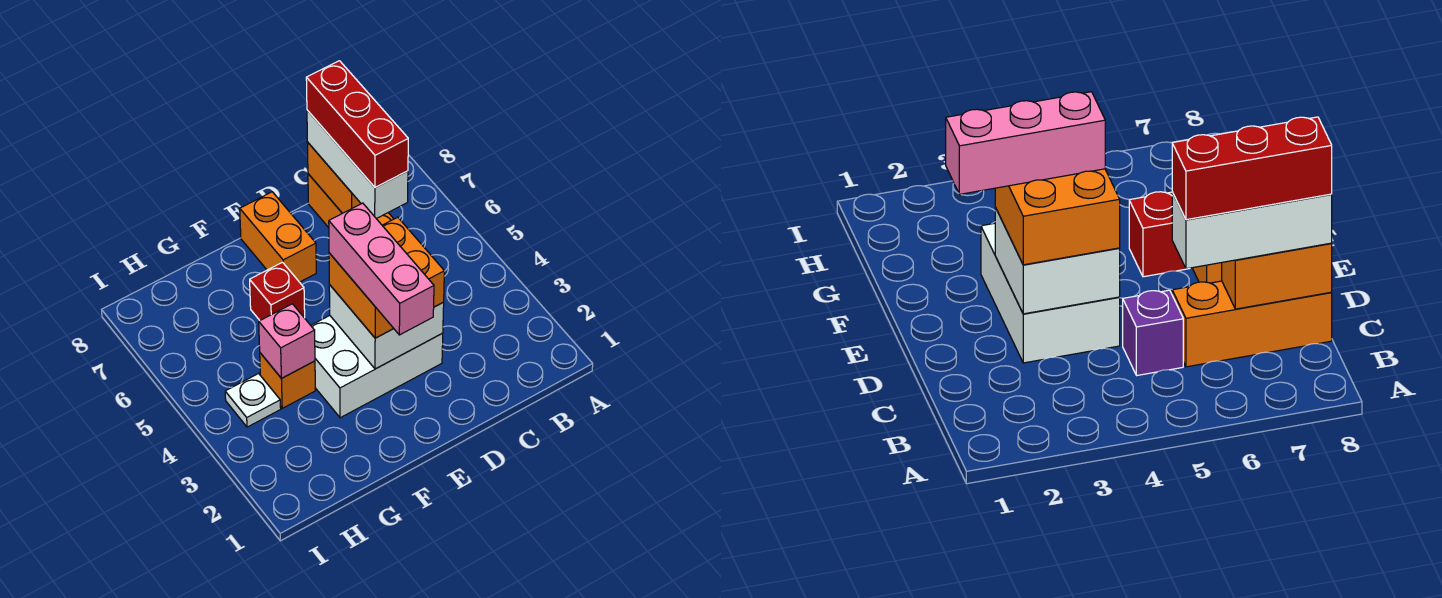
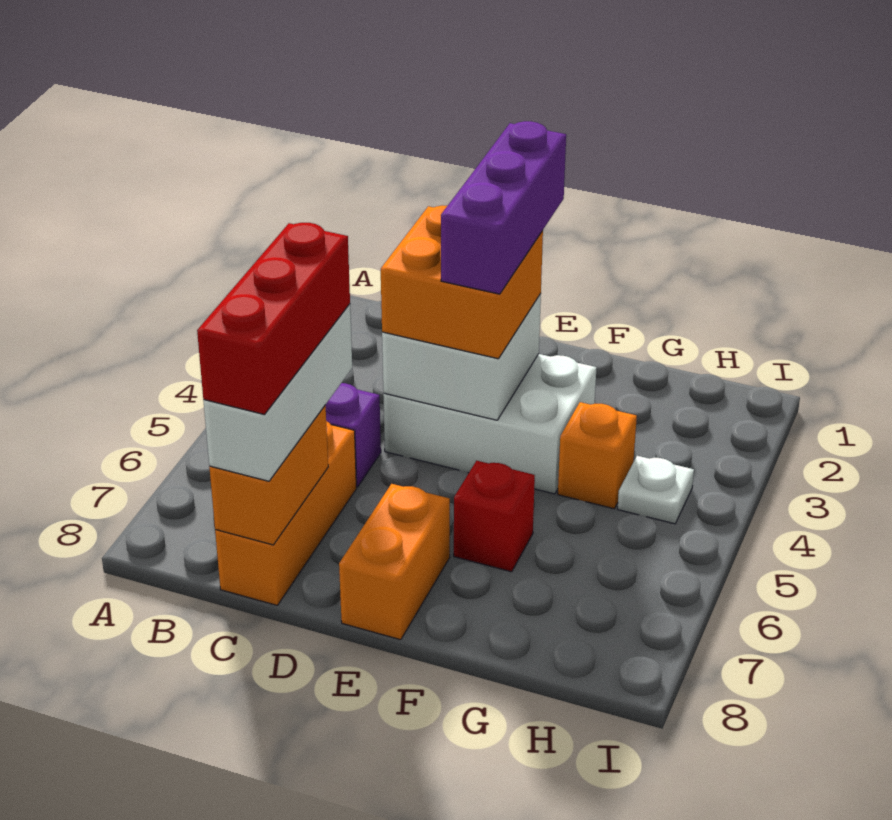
pink 1x3 brick [329,203,434,335] -> purple 1x3 brick [441,121,566,294]
pink 1x1 brick [259,304,315,378] -> none

